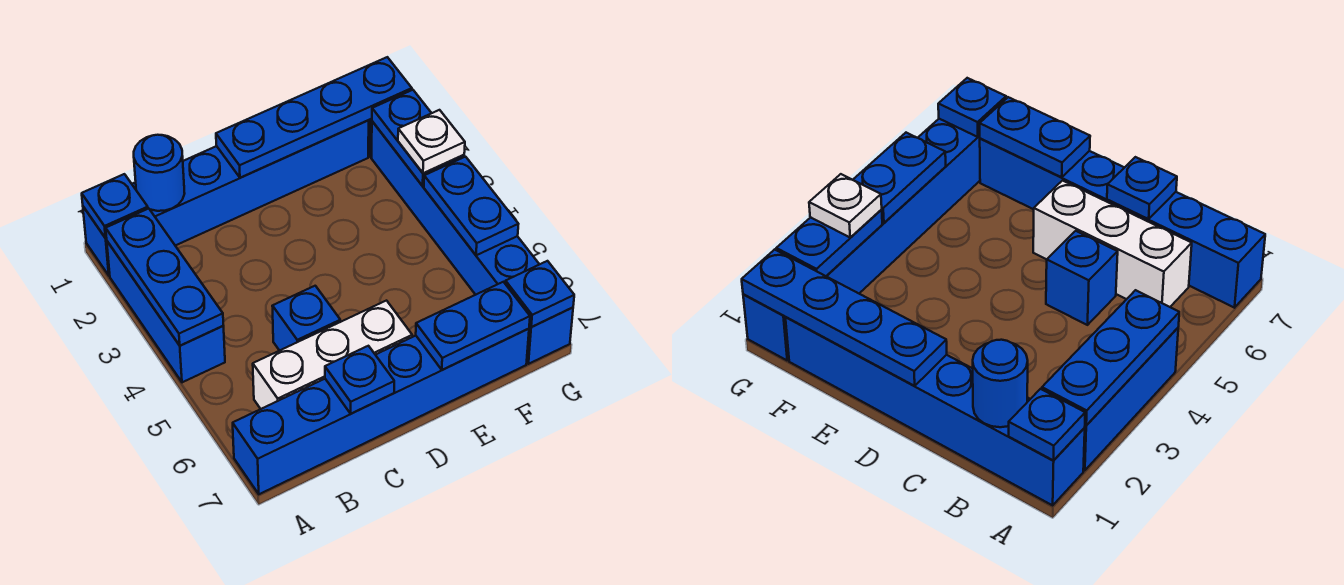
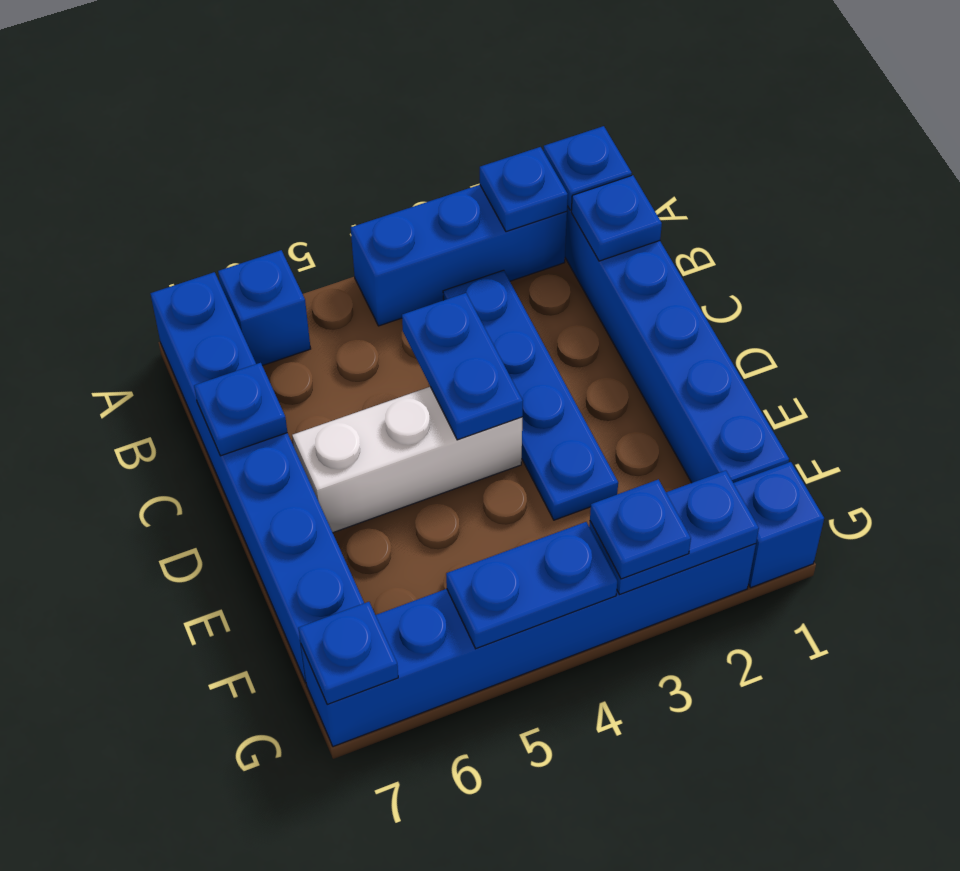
blue 1x3 plate [106,209,223,346] -> blue 1x1 plate [480,147,568,232]
blue 1x1 round brick [134,135,185,211] -> blue 1x1 plate [571,175,662,261]
white 1x3 brick [253,301,412,409] -> white 1x3 brick turned to [292,387,522,533]
blue 1x1 brick [272,286,340,351] -> blue 1x1 brick moved to [218,250,311,366]
blue 1x4 plate [216,57,412,178] -> blue 1x4 plate moved to [443,270,618,520]
blue 1x2 plate [416,282,530,370] -> blue 1x2 plate moved to [402,293,523,440]
white 1x1 plate [398,110,465,173] -> blue 1x1 plate [590,479,691,579]

